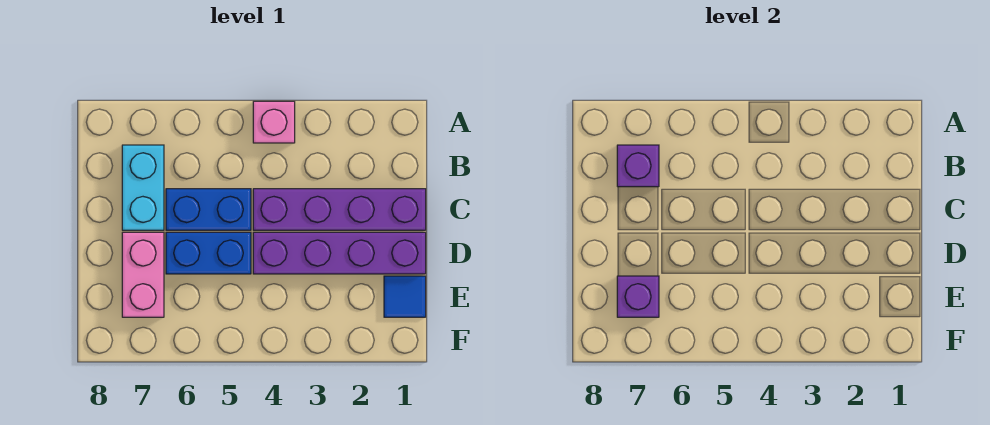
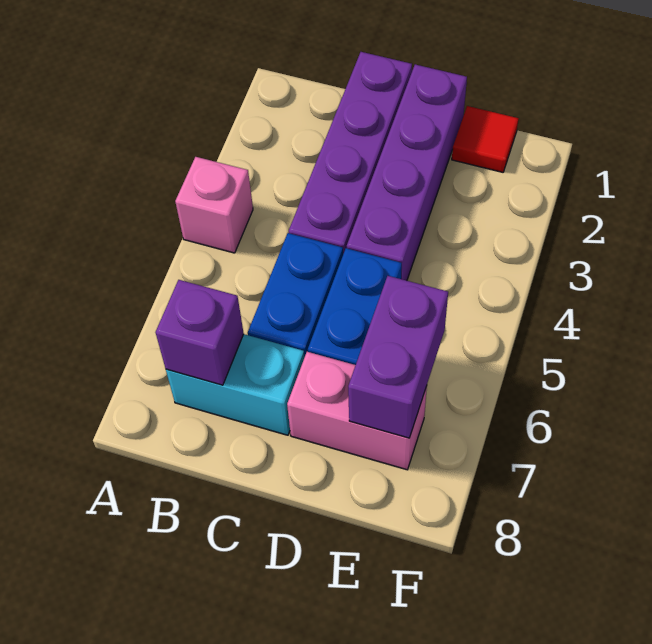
blue 1x1 tile [384,276,426,317] -> red 1x1 tile [452,106,519,172]
purple 1x1 brick [617,276,659,317] -> purple 1x2 brick [348,276,448,438]

